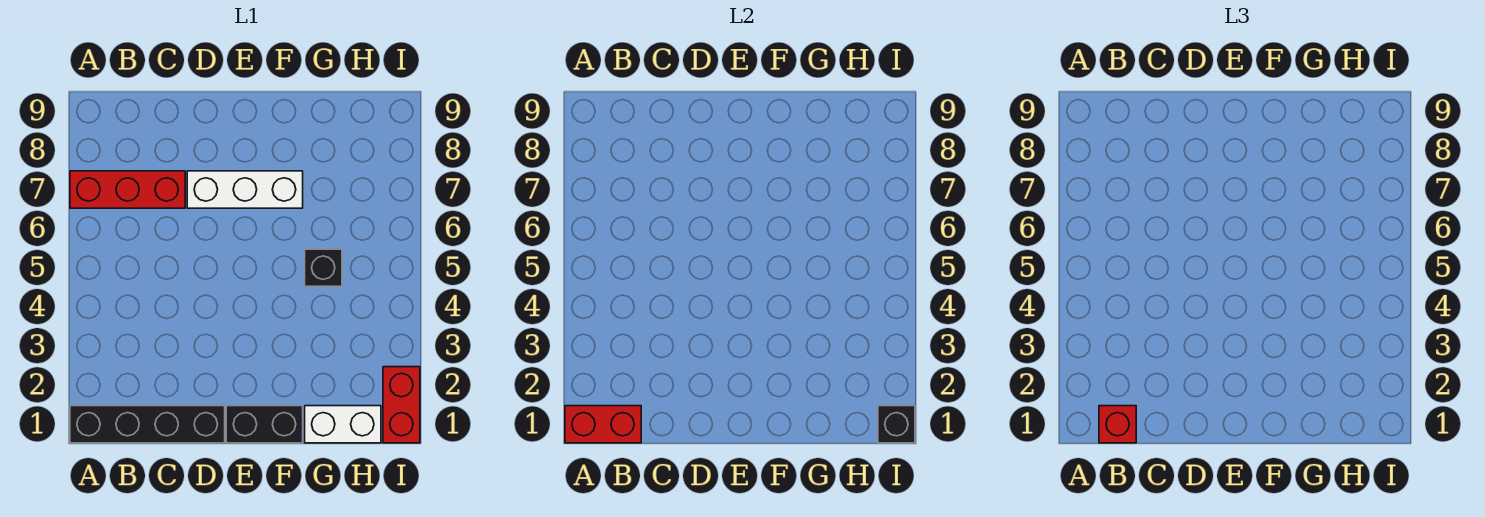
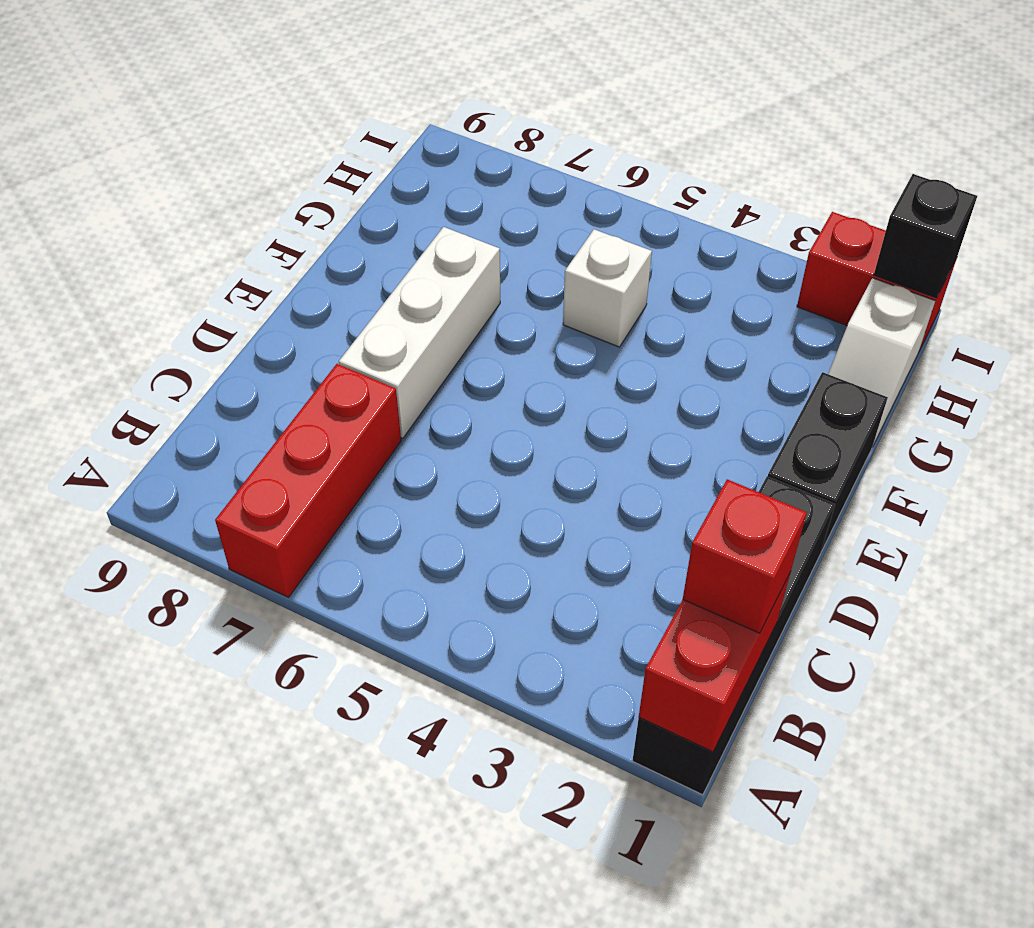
white 1x2 brick [305,406,381,443] -> white 1x2 slope [828,278,935,447]
black 1x1 brick [305,249,342,286] -> white 1x1 brick [563,229,652,347]

